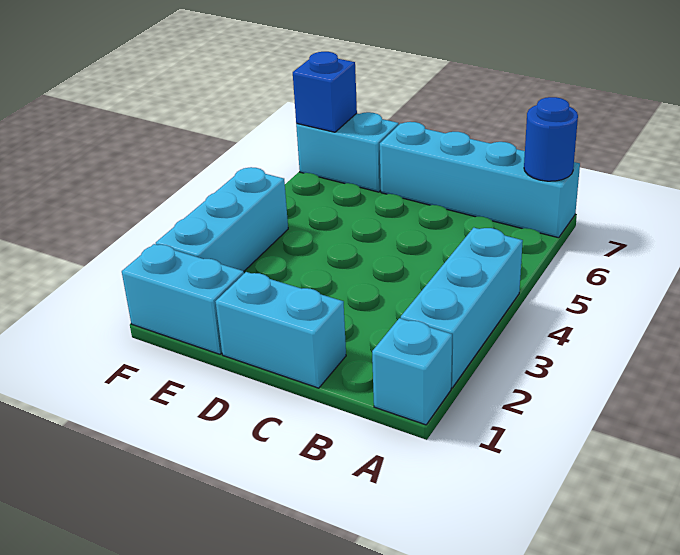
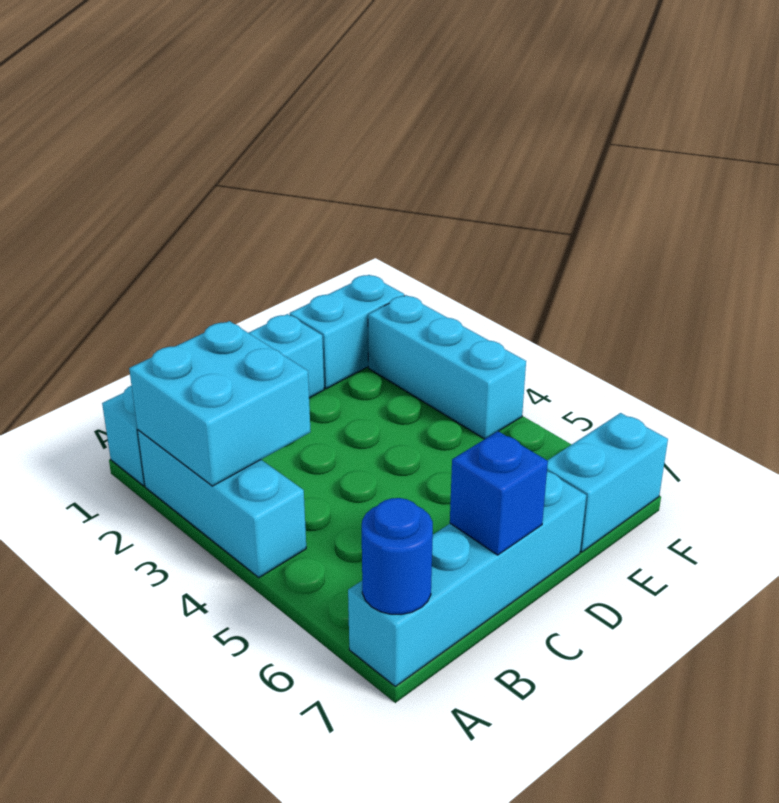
none -> cyan 2x2 brick [129,321,311,486]
blue 1x1 brick [293,52,357,132] -> blue 1x1 brick moved to [450,431,548,555]

